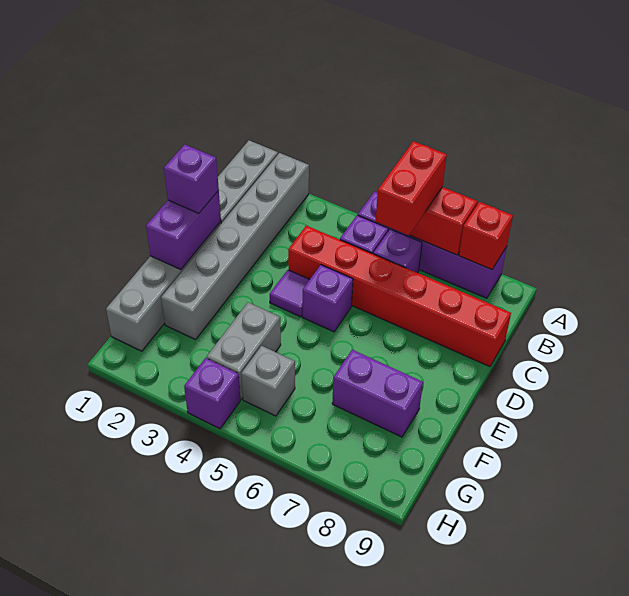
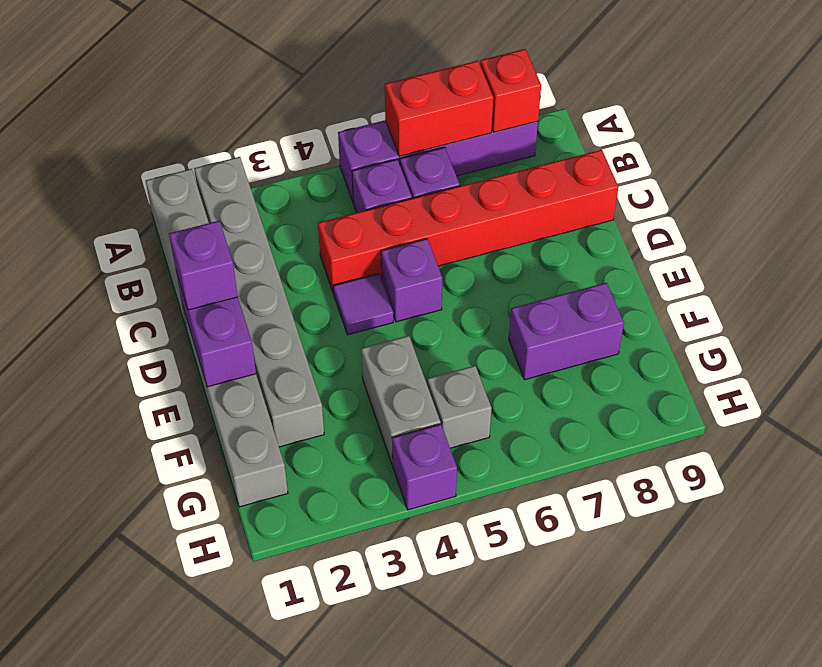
red 1x2 brick [376,141,447,235] -> none

